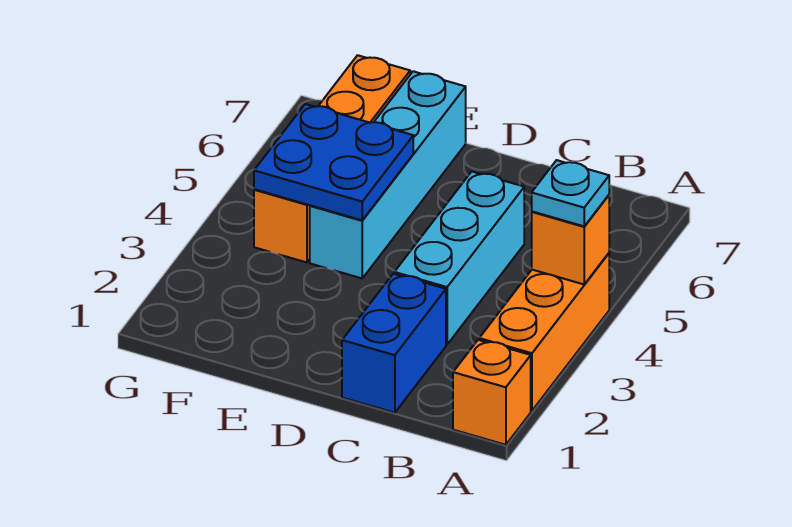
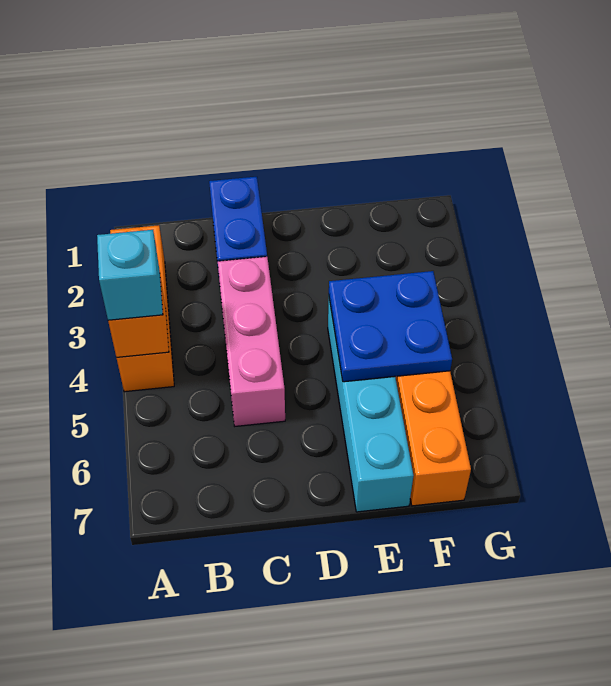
orange 1x1 brick [453,340,531,445] -> none
cyan 1x1 plate [532,160,609,226] -> cyan 1x1 brick [97,230,163,320]
cyan 1x3 brick [394,172,524,345] -> pink 1x3 brick [218,257,285,426]

